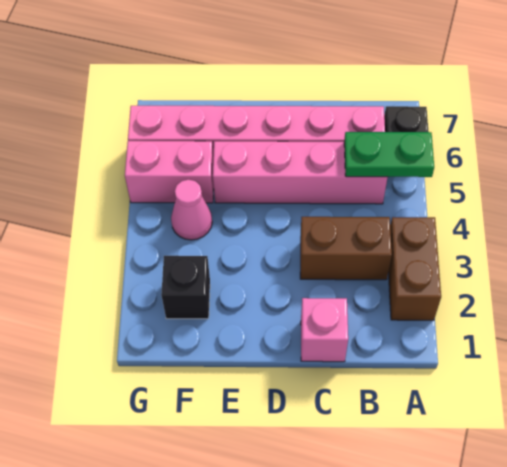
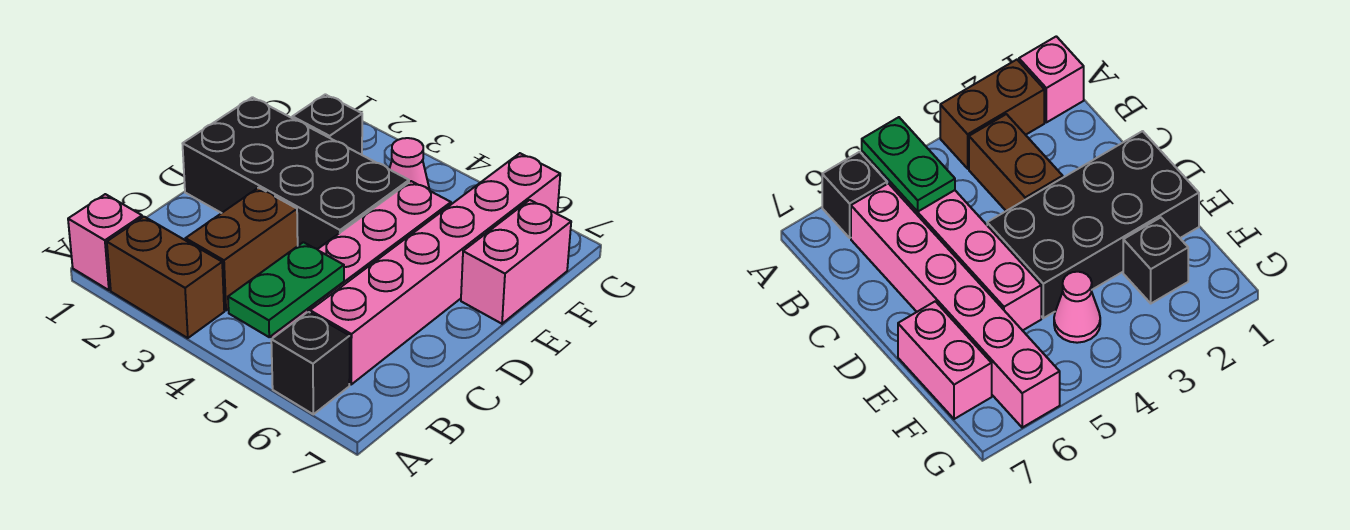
pink 1x1 brick [301,298,348,362] -> pink 1x1 brick moved to [68,194,142,290]
none -> black 2x4 brick [183,97,409,249]
pink 1x2 brick [125,141,214,203] -> pink 1x2 brick moved to [461,200,571,324]

